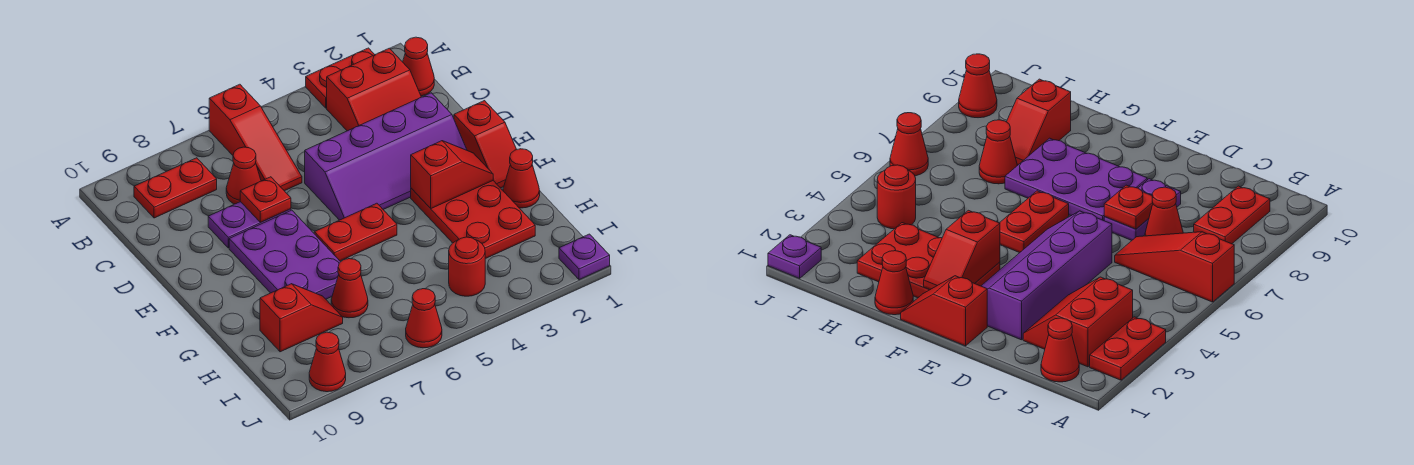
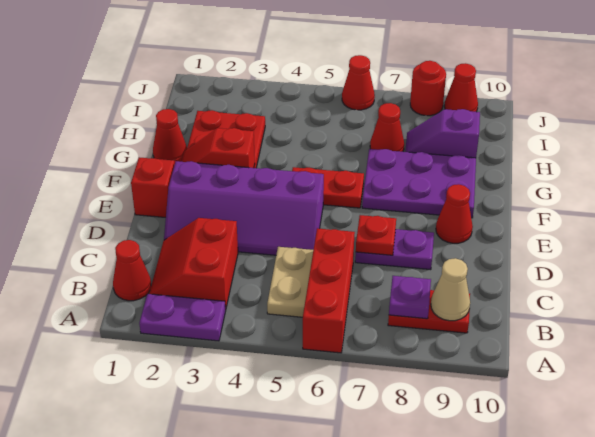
red 1x2 plate [306,48,375,108] -> purple 1x2 plate [139,294,226,341]
red 1x3 slope [209,84,302,191] -> red 1x3 brick [303,228,355,353]
red 2x2 slope [327,48,421,131] -> red 2x2 slope turned to [149,218,238,310]
none -> tan 1x2 plate [267,247,313,317]
none -> tan 1x1 cone [431,258,470,321]
red 1x1 cone [226,147,261,204] -> red 1x1 cone moved to [436,184,473,243]
purple 2x4 slope [305,93,467,220] -> purple 2x4 slope turned to [164,161,324,255]
purple 2x3 plate [229,210,340,299] -> purple 2x3 plate turned to [362,149,476,218]
red 1x2 slope [260,284,343,352] -> purple 1x2 slope [405,109,480,158]
red 1x1 round brick [449,237,485,296] -> red 1x1 round brick moved to [410,61,446,116]
purple 1x1 plate [559,234,610,280] -> purple 1x1 plate moved to [389,276,431,319]

